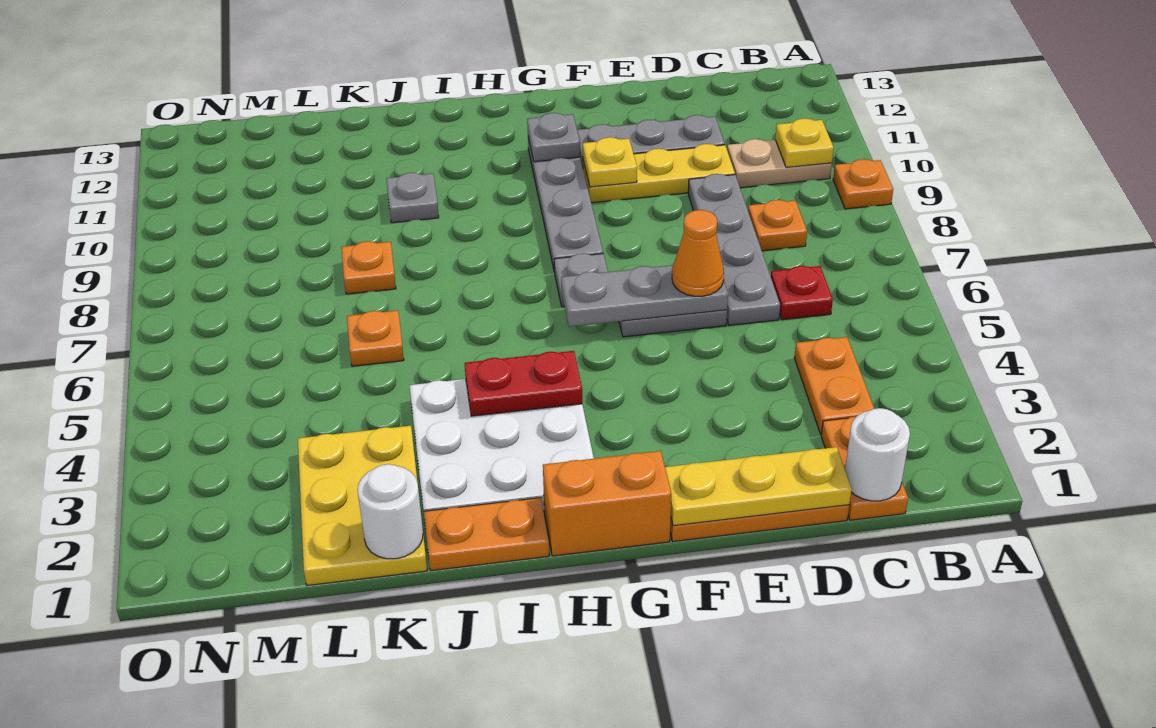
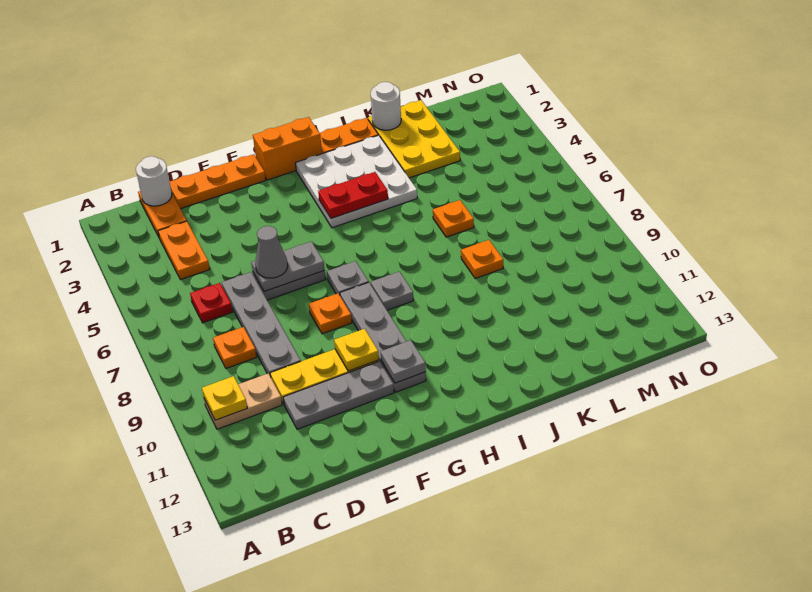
orange 1x1 plate [833,159,893,209] -> orange 1x1 plate moved to [309,293,352,334]
yellow 1x3 plate [665,447,852,526] -> none
grey 1x3 plate [561,265,728,327] -> grey 1x2 plate [251,242,325,292]
orange 1x1 cone [672,210,724,296] -> grey 1x1 cone [255,226,288,278]
grey 1x1 plate [386,173,439,223] -> grey 1x1 plate moved to [371,272,413,310]

